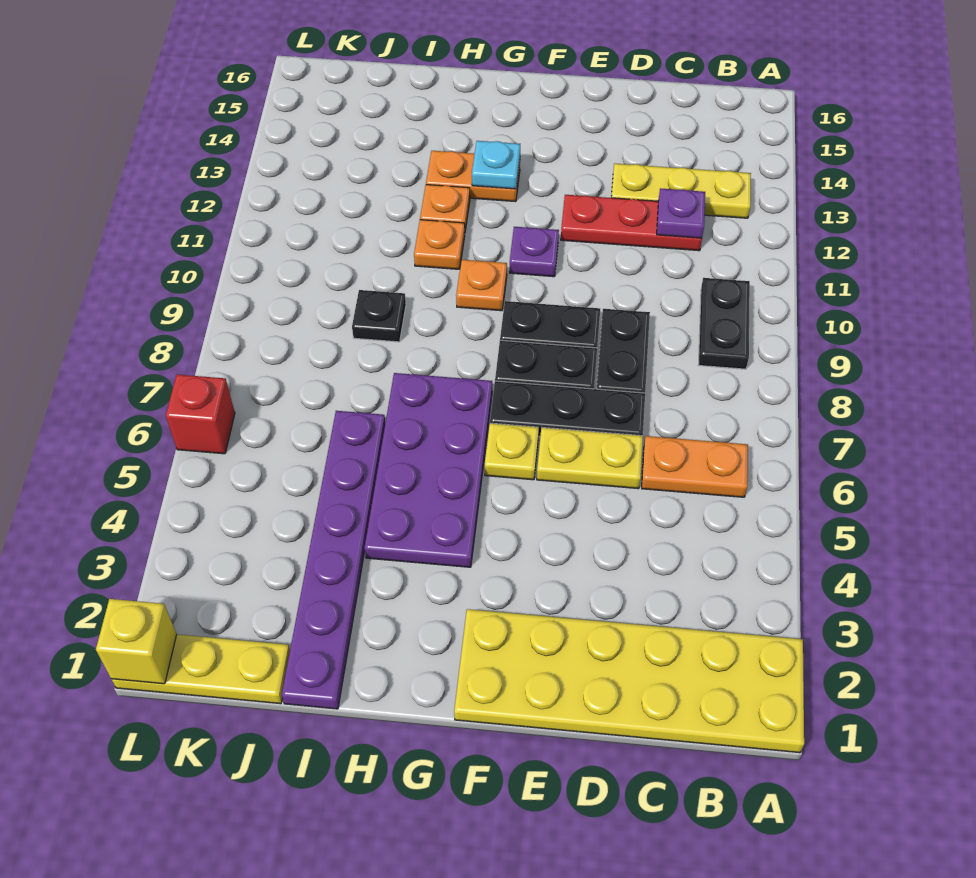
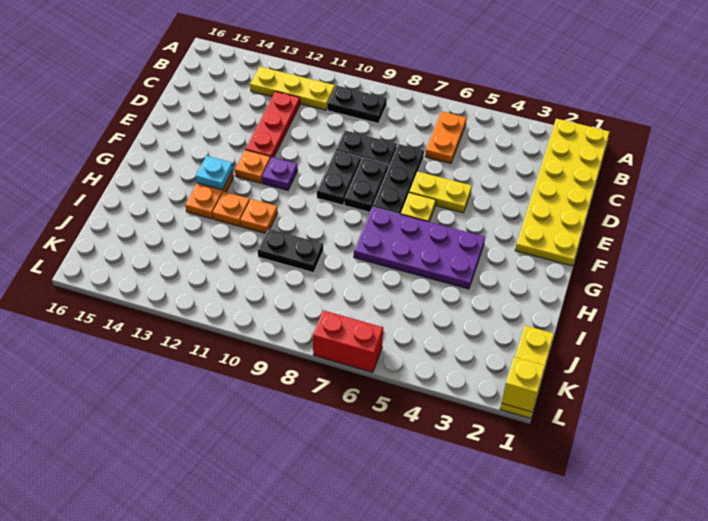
yellow 1x3 plate [611,163,751,218] -> yellow 1x3 plate turned to [250,67,335,110]
purple 1x1 plate [657,188,705,238] -> none
yellow 1x2 plate [537,428,643,489] -> yellow 1x2 plate turned to [409,172,472,213]
orange 1x1 plate [456,260,507,311] -> orange 1x1 plate moved to [235,150,271,183]
purple 1x6 plate [282,411,385,709] -> none
black 1x1 plate [352,290,406,342] -> black 1x2 plate [258,229,323,272]
red 1x1 brick [166,374,235,454] -> red 1x2 brick [313,310,383,373]

